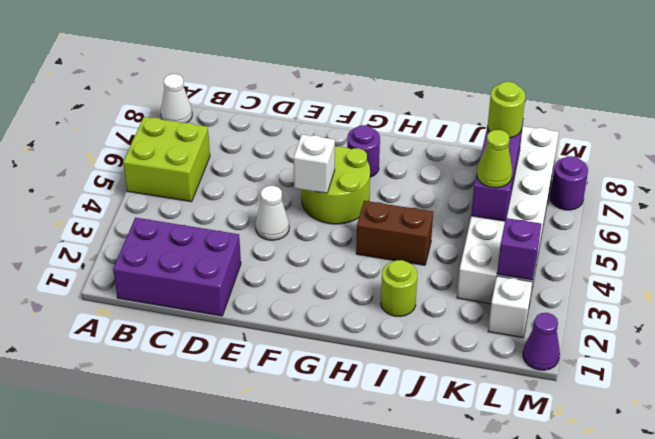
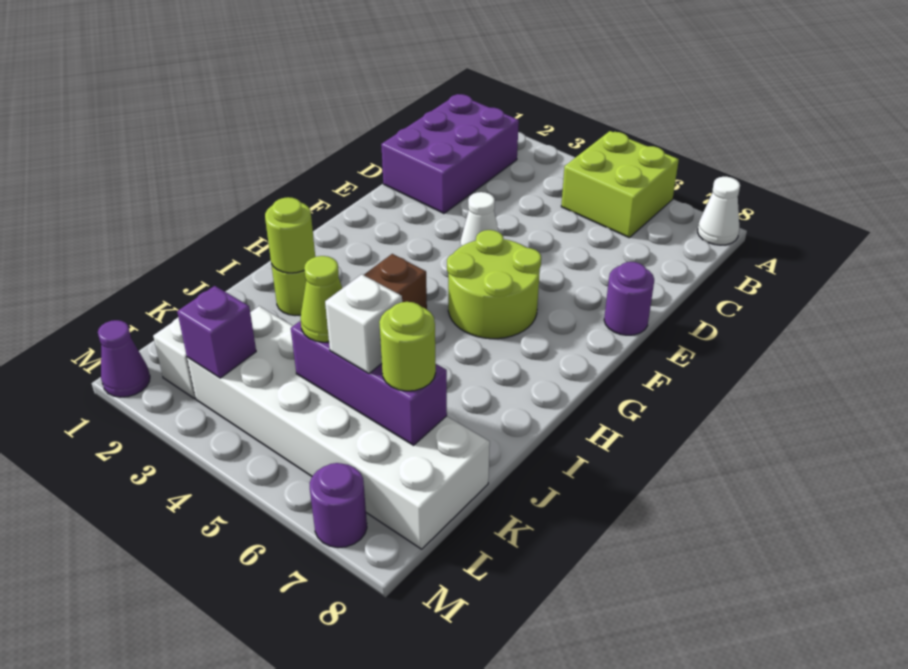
white 1x1 brick [294,134,335,193] -> white 1x1 brick moved to [325,274,402,373]
purple 1x1 round brick [347,125,380,177] -> purple 1x1 round brick moved to [604,262,654,335]
none -> lime 1x1 round brick [265,197,315,273]

